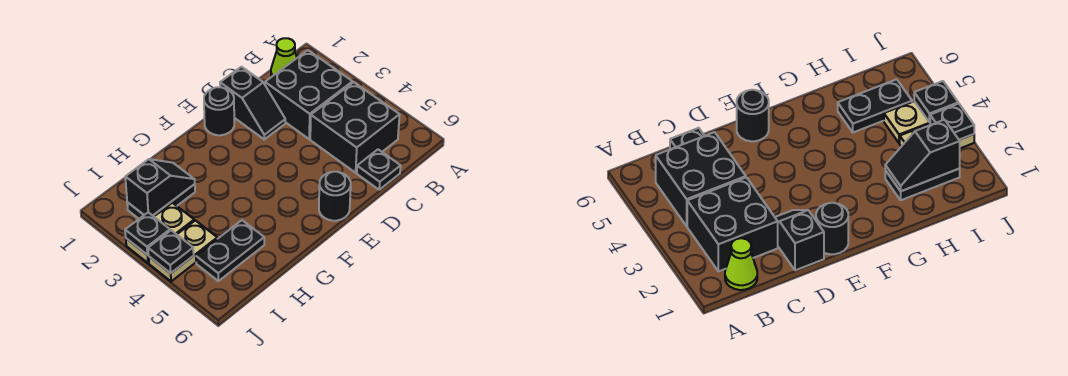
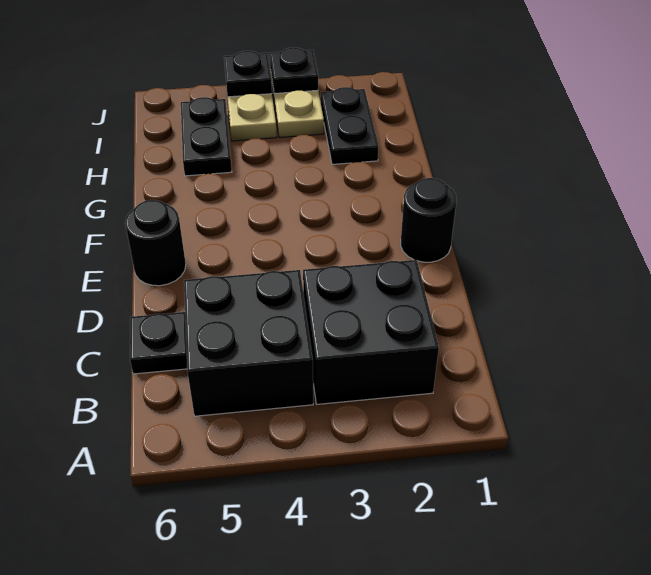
lime 1x1 cone [271,38,297,77] -> none
black 1x2 slope [220,67,285,139] -> none
black 1x2 slope [125,159,195,216] -> none

